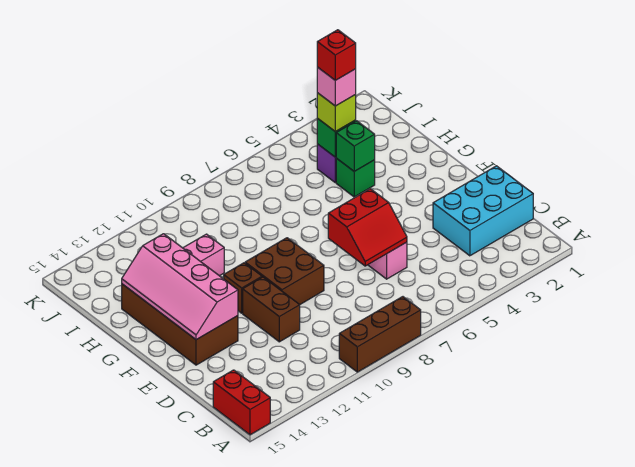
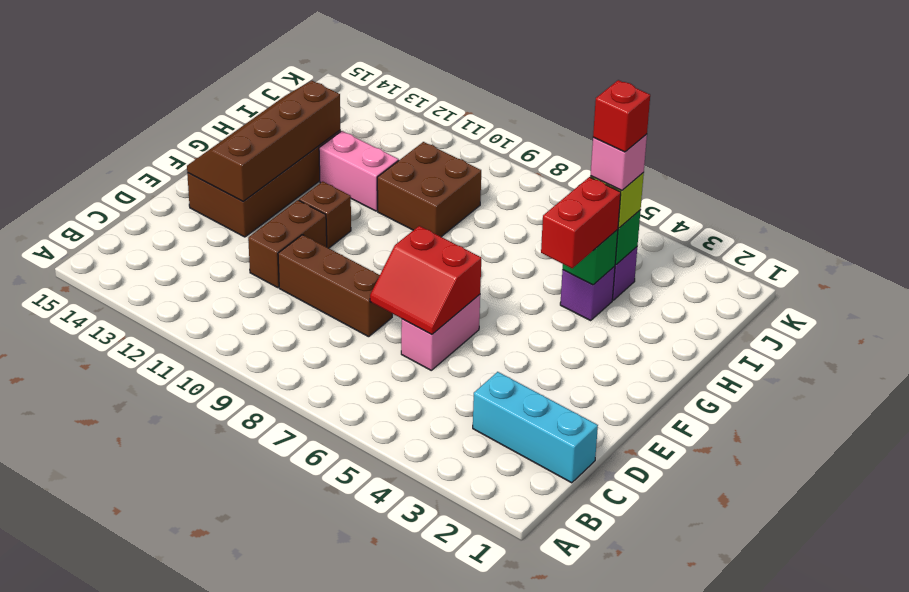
brown 1x3 brick [339,297,421,372] -> brown 1x3 brick moved to [278,235,392,337]
red 1x2 brick [213,370,270,435] -> red 1x2 brick moved to [541,177,621,268]
cyan 2x3 brick [433,166,533,256] -> cyan 1x3 brick [473,372,598,483]
brown 2x2 brick [245,238,324,305] -> brown 2x2 brick moved to [377,142,481,237]
pink 2x4 slope [122,234,238,340] -> brown 2x4 slope [187,81,340,201]
green 1x1 brick [336,158,375,197] -> purple 1x1 brick [560,266,615,320]

